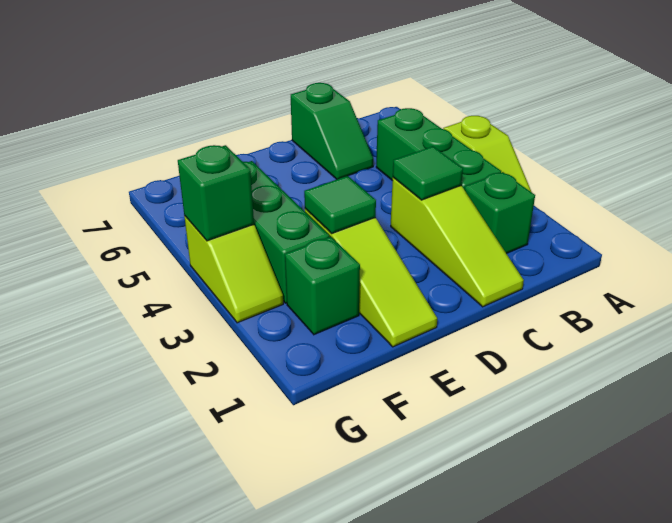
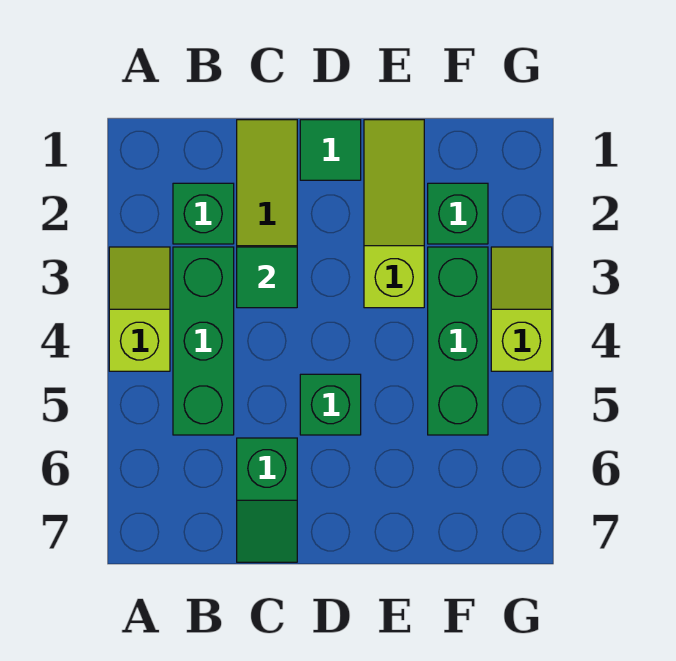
green 1x2 slope [291,83,373,179] -> green 1x2 slope turned to [237,438,297,562]
green 1x1 tile [304,176,376,234] -> green 1x1 tile moved to [300,120,361,180]
green 1x1 brick [178,145,254,241] -> green 1x1 brick moved to [300,374,361,435]

